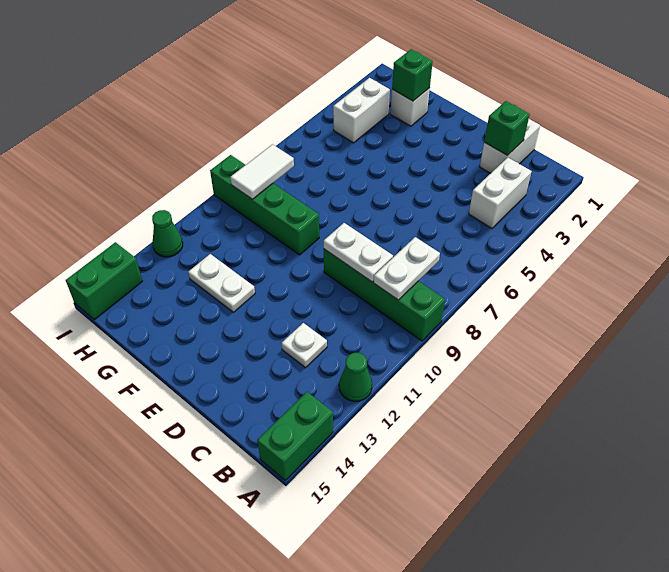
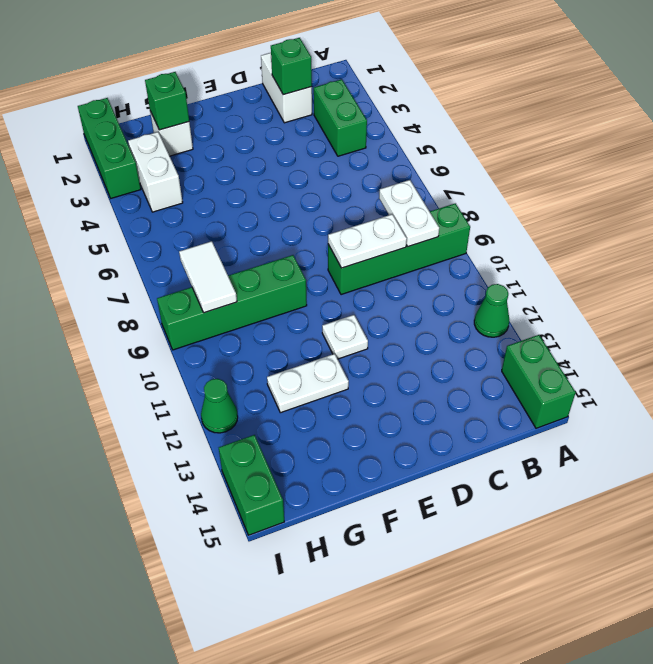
white 1x2 brick [469,158,532,228] -> green 1x2 brick [314,79,367,156]
white 1x1 plate [282,323,327,368] -> white 1x1 plate moved to [322,315,368,359]
none -> green 1x3 brick [78,98,141,198]

